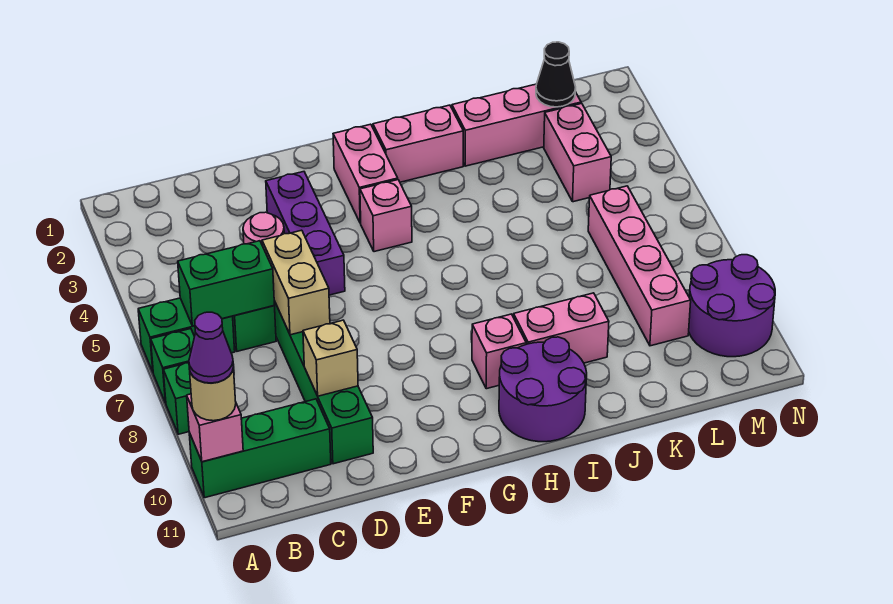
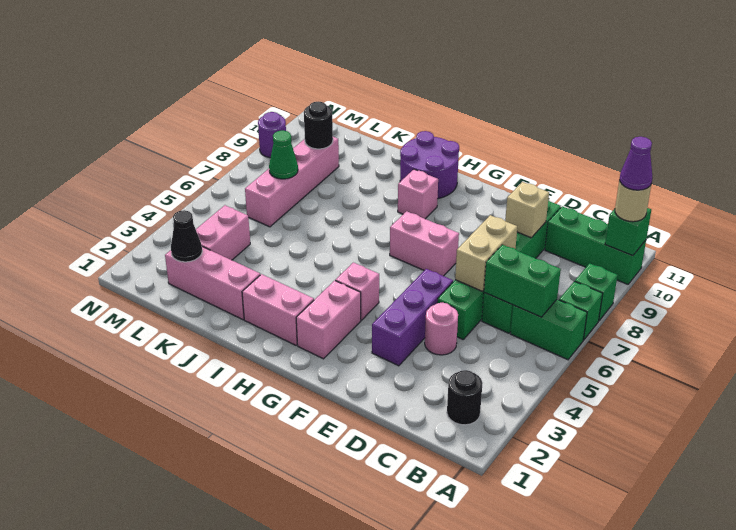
pink 1x1 brick [187,394,243,462] -> green 1x1 brick [605,208,651,256]
none -> black 1x1 round brick [447,370,483,425]
pink 1x2 brick [514,293,609,363] -> pink 1x2 brick moved to [390,211,459,276]
none -> green 1x1 cone [269,130,298,179]
none -> black 1x1 round brick [304,102,333,149]
purple 2x2 round brick [689,255,775,357] -> purple 1x1 round brick [258,112,286,158]

